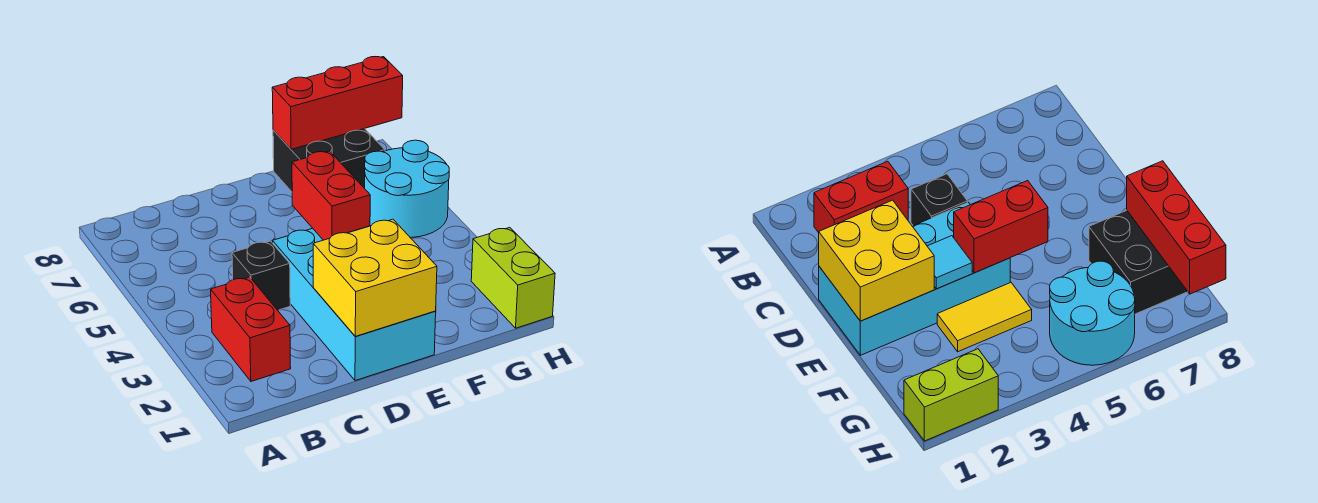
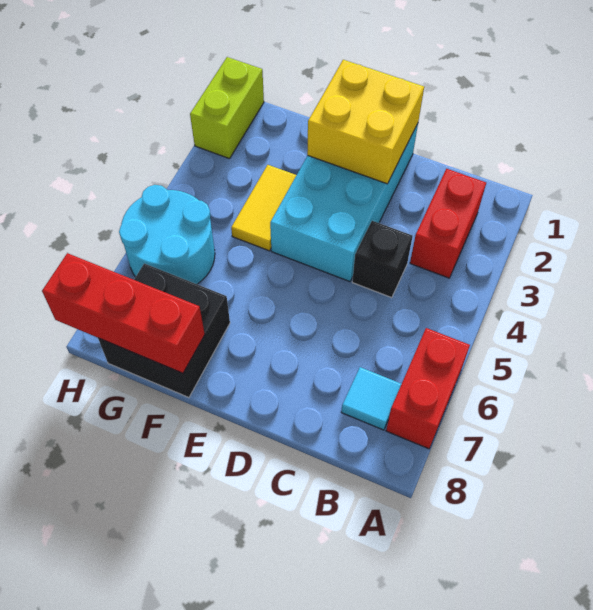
cyan 1x1 tile [927,236,972,289] -> cyan 1x1 tile moved to [341,367,401,430]
red 1x2 brick [292,151,370,240] -> red 1x2 brick moved to [386,328,470,449]

